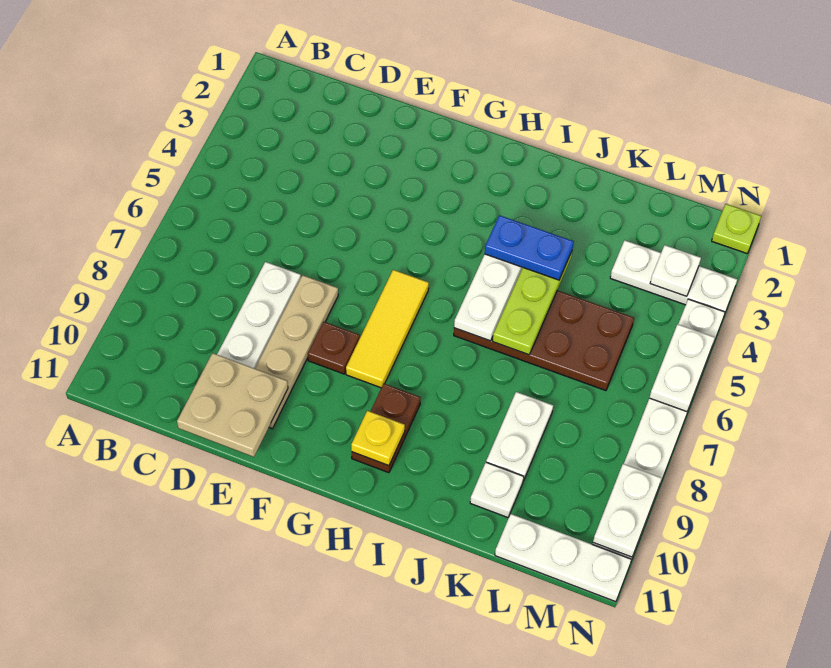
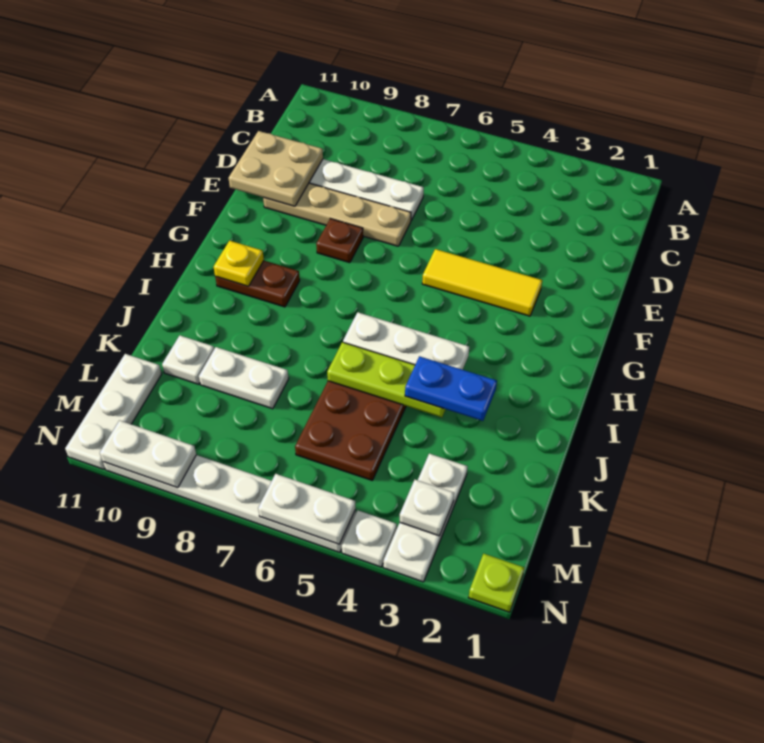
yellow 1x3 tile [346,270,429,388] -> yellow 1x3 tile moved to [422,249,542,316]
blue 1x2 plate [485,215,574,280] -> blue 1x2 plate turned to [405,356,497,421]

